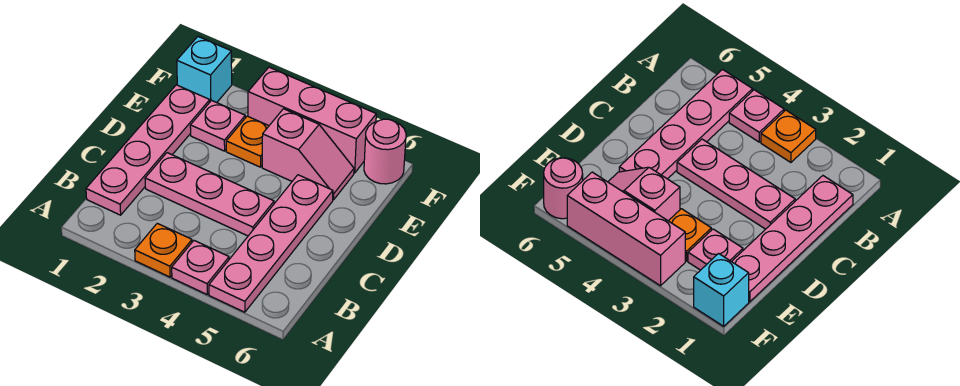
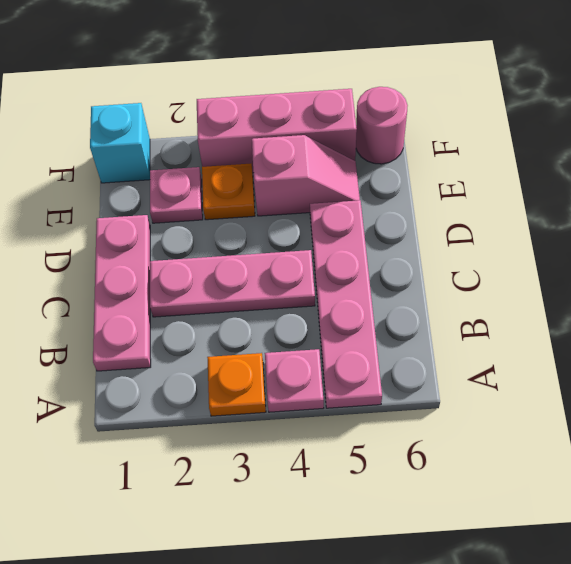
pink 1x4 plate [86,85,210,215] -> pink 1x3 plate [93,215,151,371]

